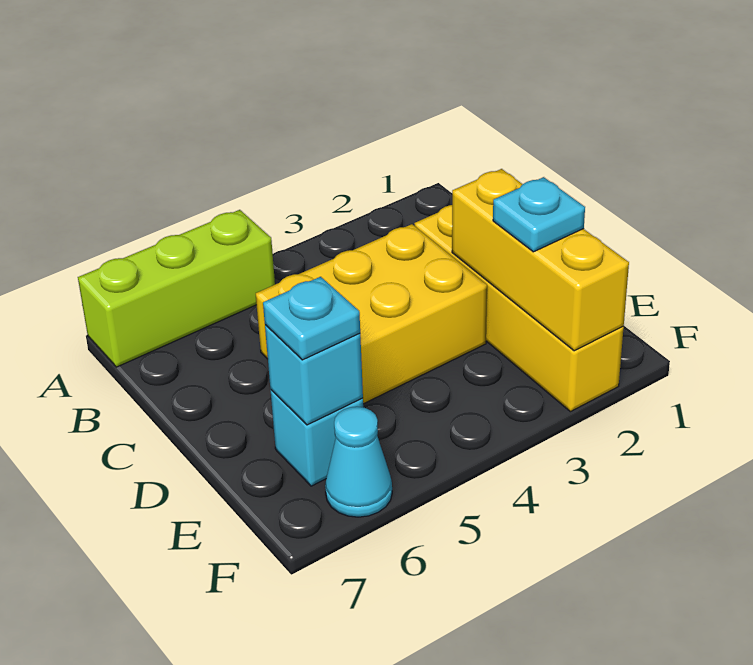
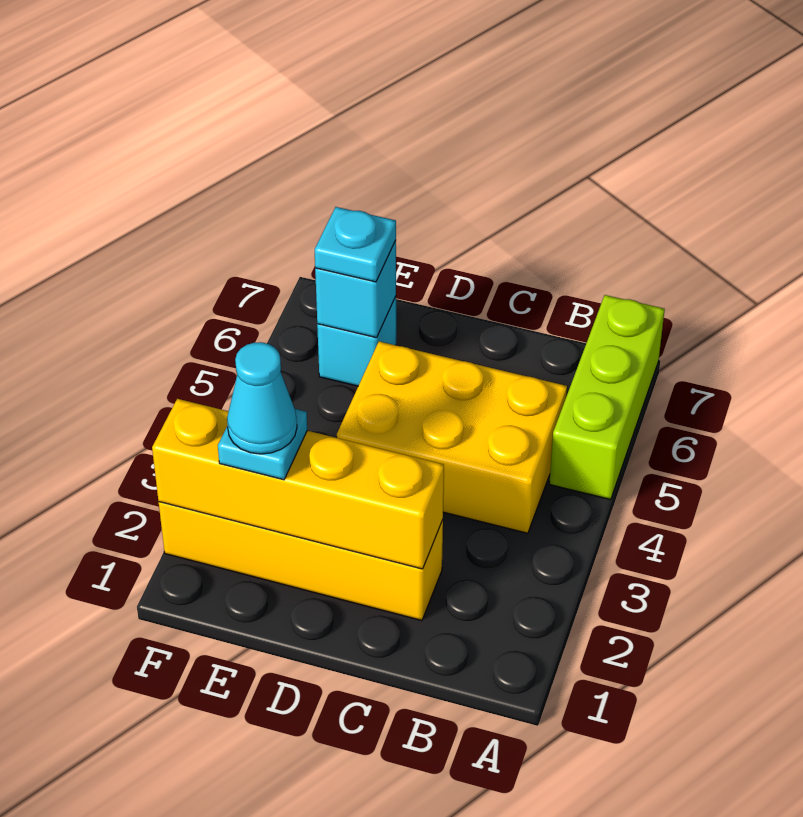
yellow 2x3 brick [256,224,487,404] -> yellow 2x3 brick turned to [337,341,567,533]
yellow 1x3 brick [452,169,629,351] -> yellow 1x4 brick [152,399,444,569]
cyan 1x1 cone [325,407,392,517] -> cyan 1x1 cone moved to [227,342,297,454]

